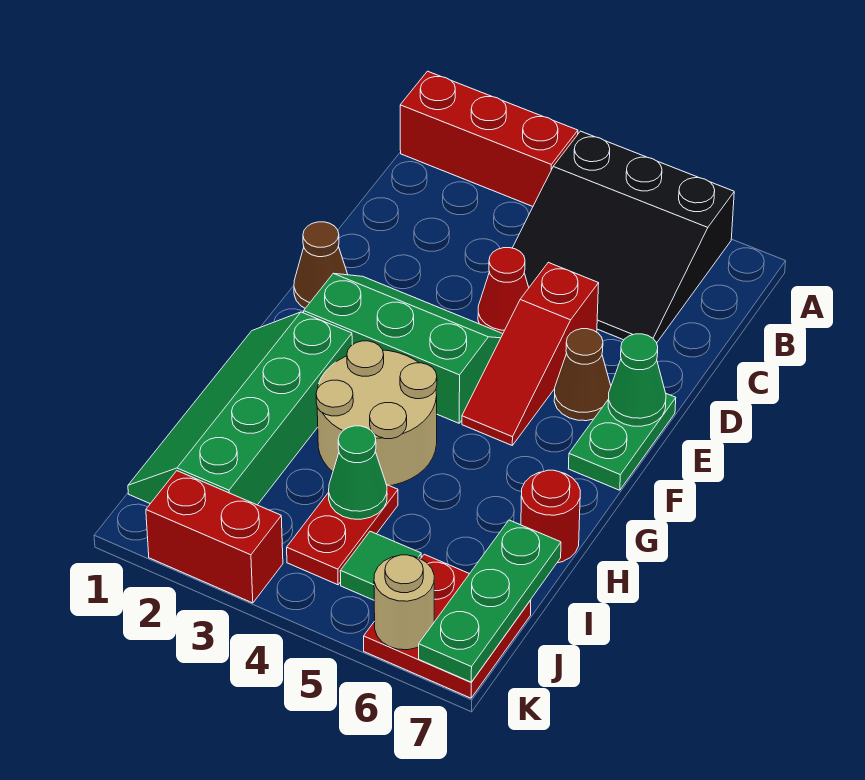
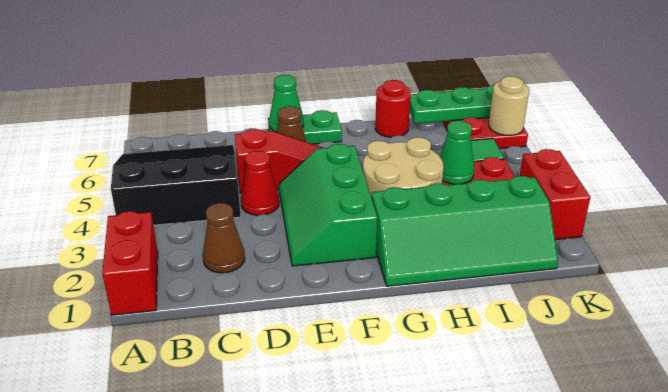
red 1x3 brick [400,71,578,206] -> red 1x2 brick [102,211,158,315]
black 3x3 slope [513,131,734,343] -> black 3x3 slope turned to [111,145,241,225]
brown 1x1 cone [294,222,348,308] -> brown 1x1 cone moved to [203,203,245,273]

